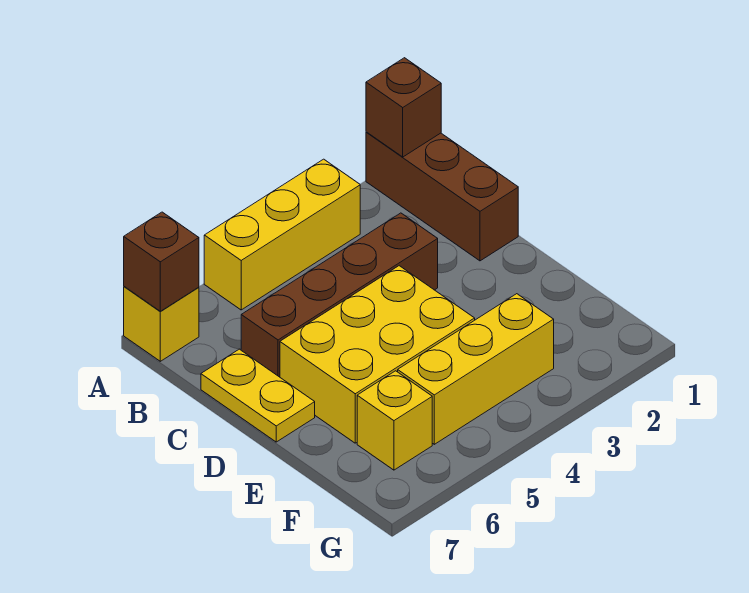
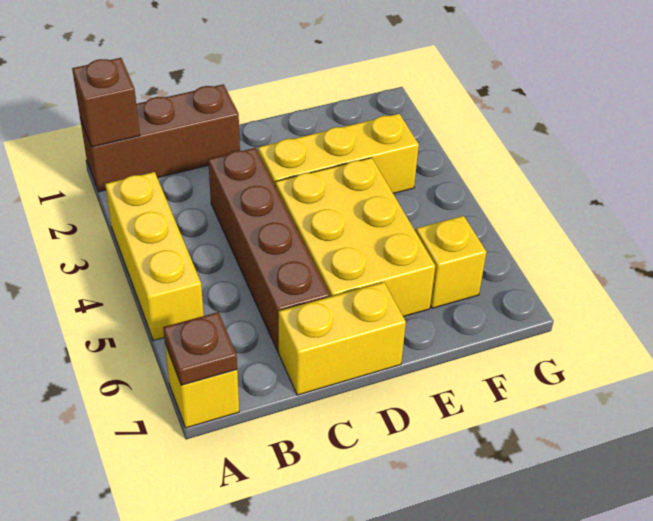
brown 1x1 brick [124,212,199,311] -> brown 1x1 plate [163,312,237,385]
yellow 1x2 plate [201,349,315,442] -> yellow 1x2 brick [278,282,406,395]
yellow 1x3 brick [398,294,554,444] -> yellow 1x3 brick turned to [258,114,419,193]

